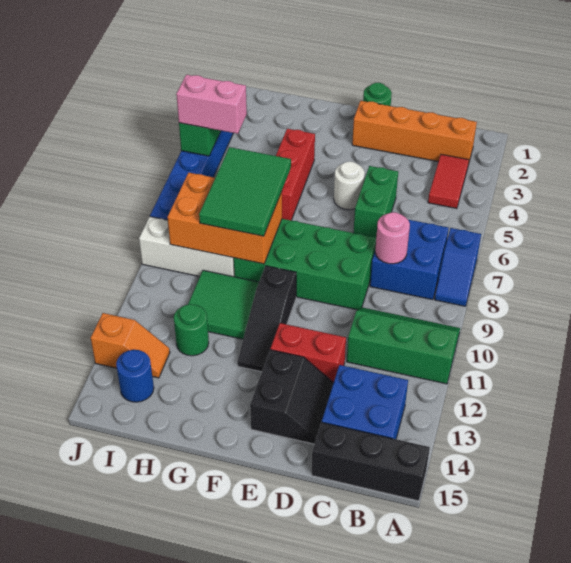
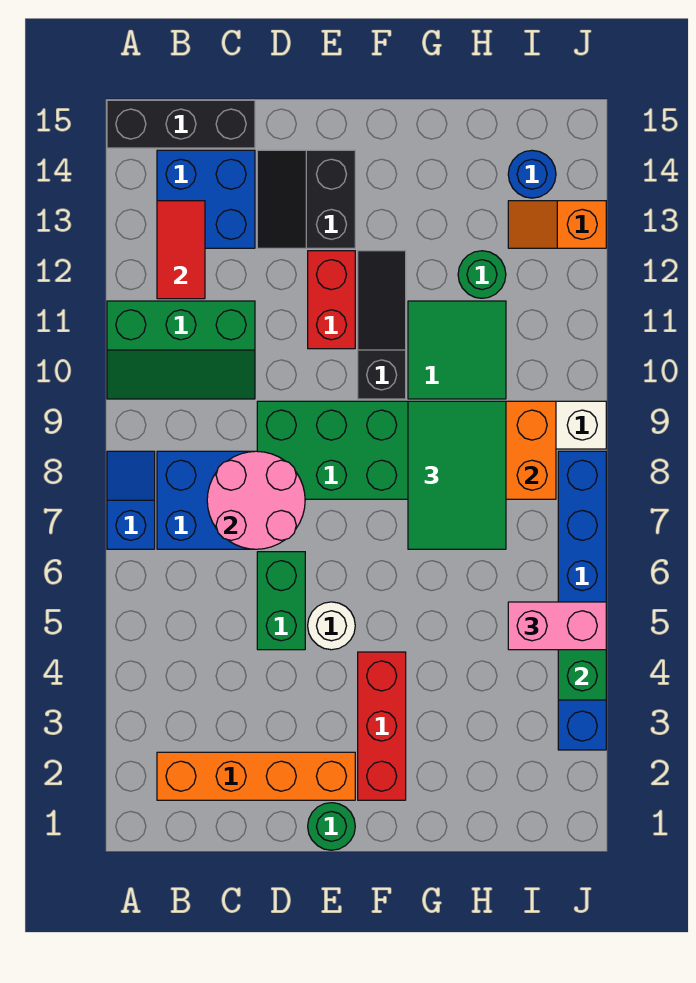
red 1x2 tile [428,154,469,208] -> red 1x2 tile moved to [157,201,205,299]
pink 1x1 round brick [375,212,410,264] -> pink 2x2 round brick [207,451,305,549]
red 1x2 brick [270,323,346,383] -> red 1x2 brick turned to [308,251,355,349]
red 1x3 brick [276,129,315,220] -> red 1x3 brick moved to [358,652,406,800]

